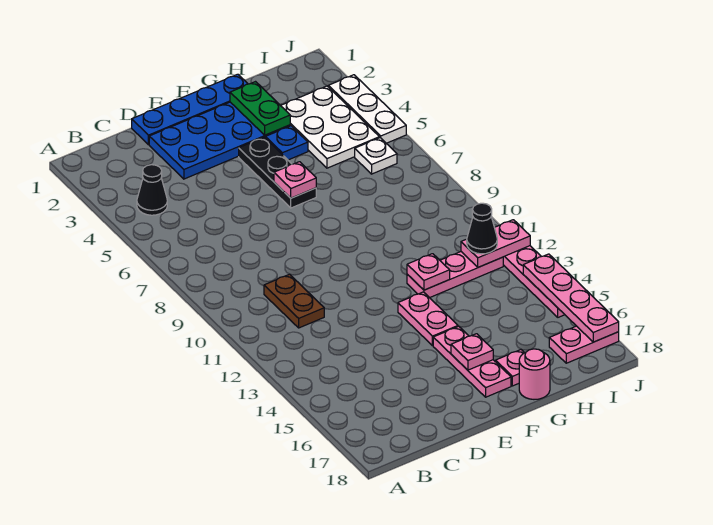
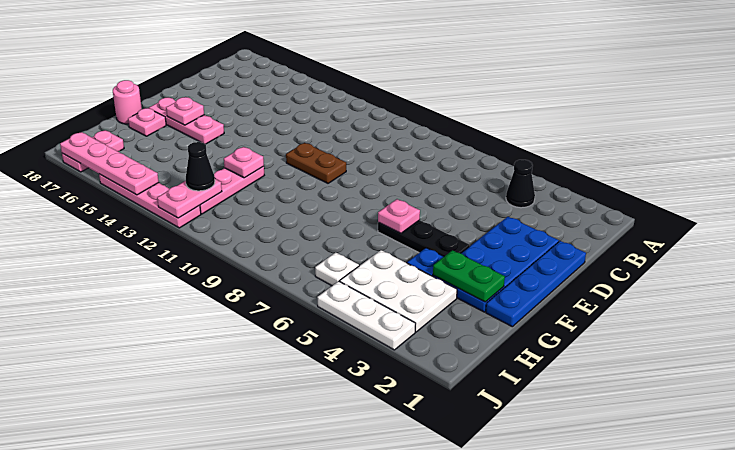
brown 1x2 plate [264,274,324,328] -> brown 1x2 plate moved to [286,143,346,183]
pink 1x2 plate [398,292,458,346] -> none

